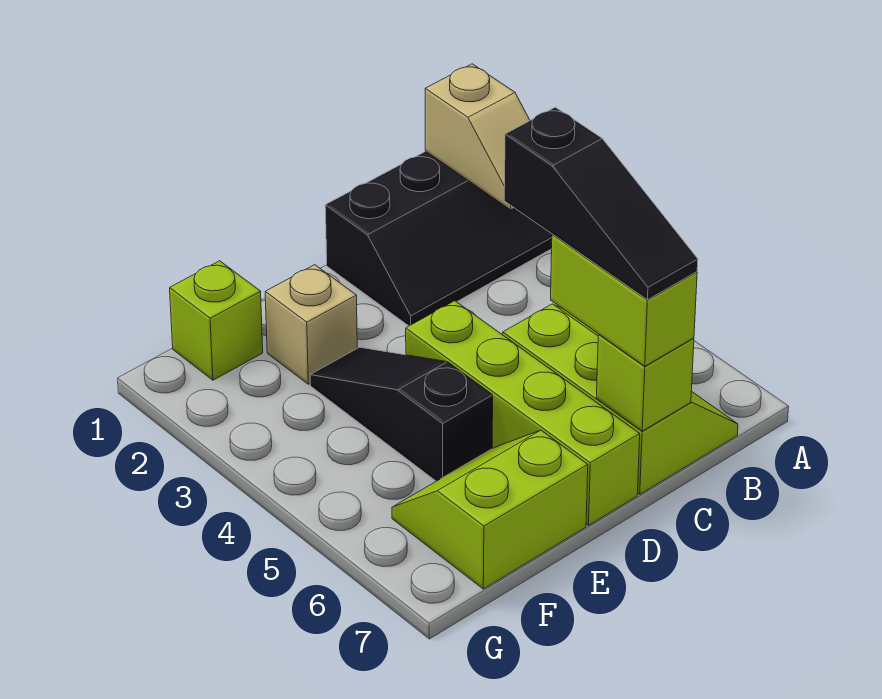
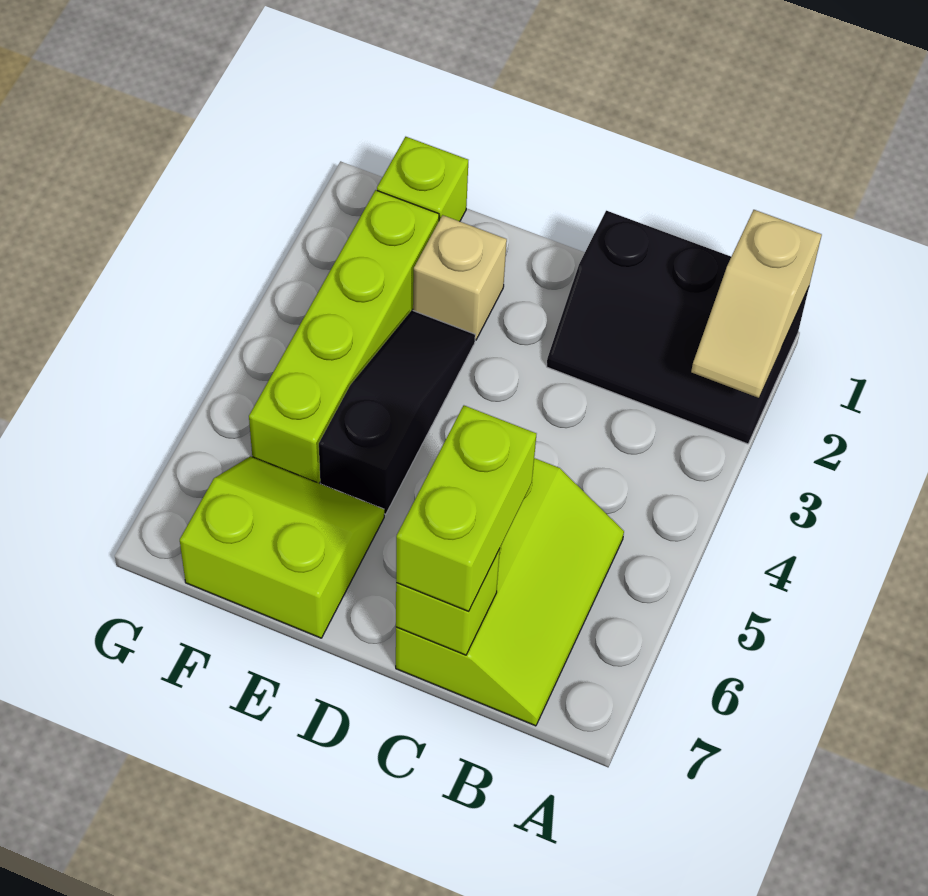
black 1x3 slope [504,107,698,300] -> none
lime 1x4 brick [406,301,640,525] -> lime 1x4 brick moved to [249,190,439,483]

